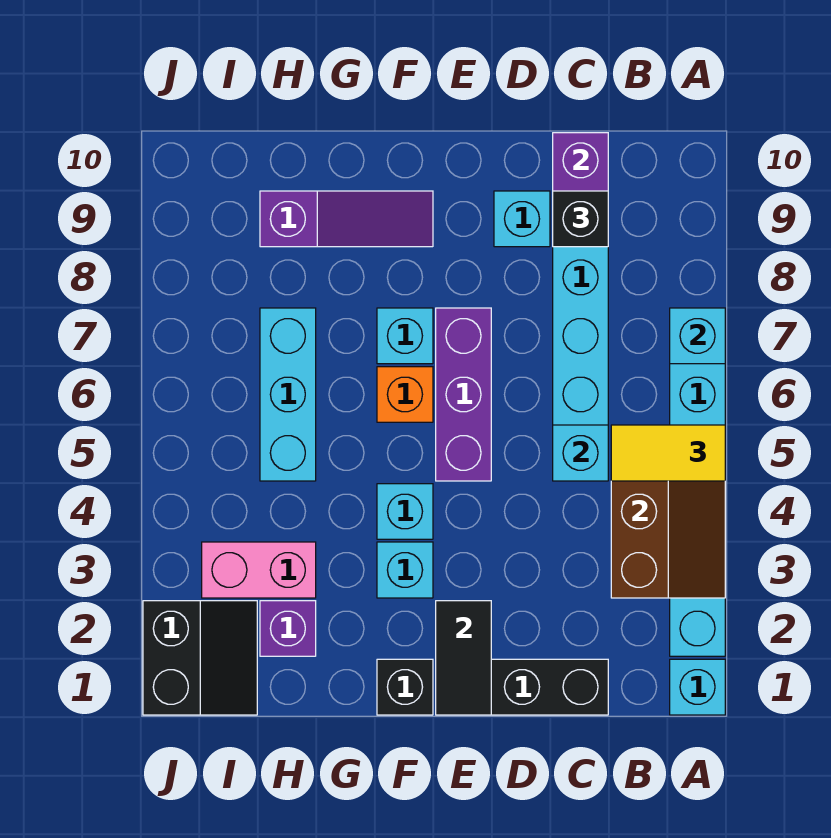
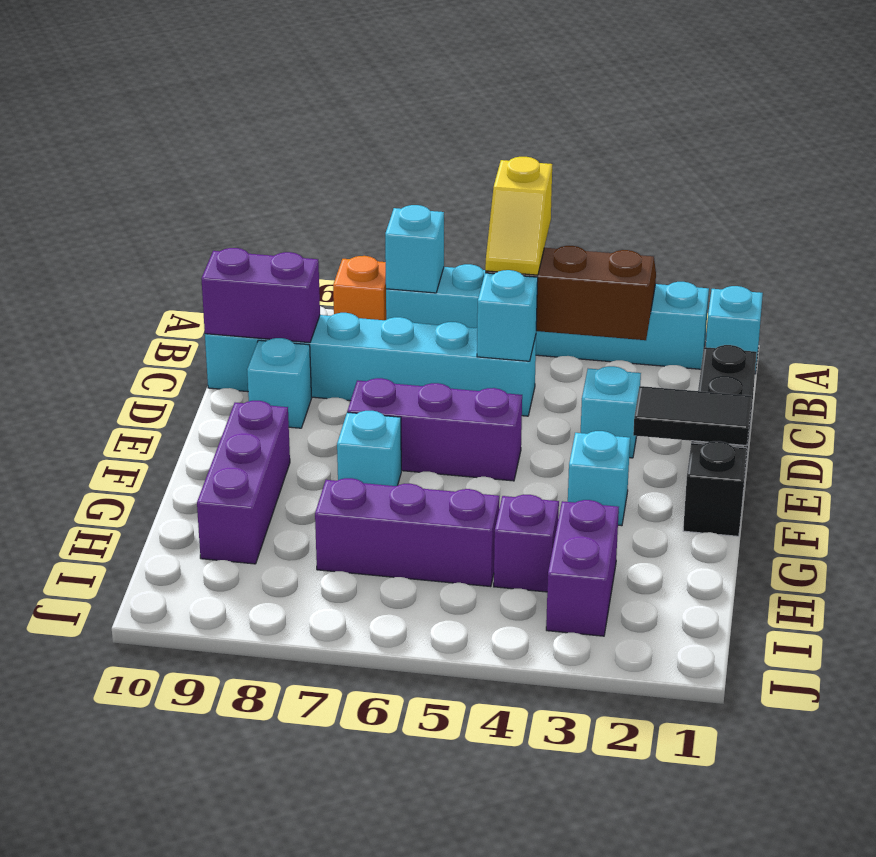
yellow 1x2 tile [611,425,725,481] -> yellow 1x2 slope [485,157,552,275]
black 1x1 brick [553,191,608,247] -> none
cyan 1x1 brick [377,484,433,539] -> cyan 1x1 brick moved to [581,366,641,458]
orange 1x1 brick [377,367,433,422] -> orange 1x1 brick moved to [333,256,386,320]
purple 1x3 slope [260,191,433,247] -> purple 1x3 brick [197,401,290,564]
purple 1x1 brick [260,601,316,656] -> purple 1x1 brick moved to [494,495,559,592]
pink 1x2 brick [202,542,316,598] -> purple 1x2 brick [546,500,619,636]
cyan 1x3 brick [260,308,316,481] -> purple 1x3 brick [315,478,499,587]
black 2x2 slope [143,601,257,715] -> none

